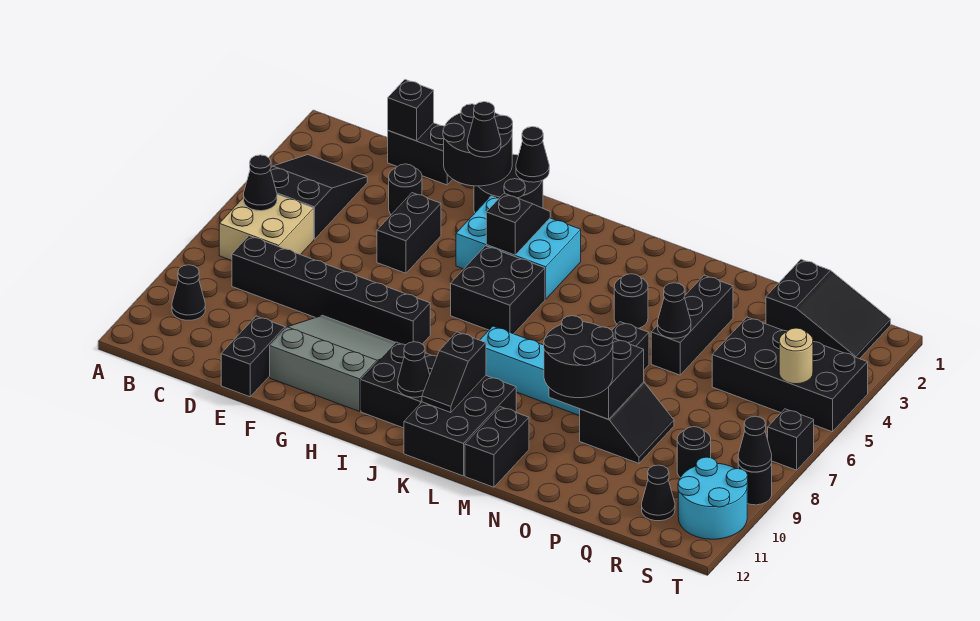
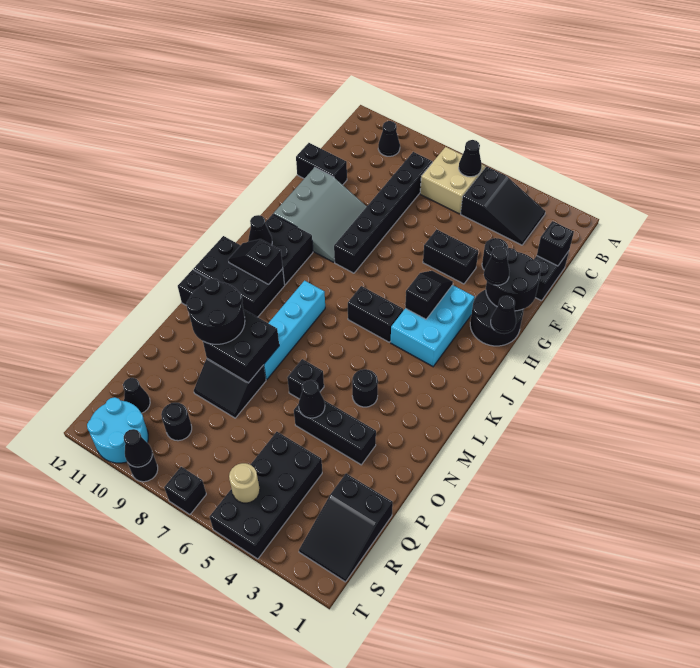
black 1x2 slope [486,193,550,255] -> black 1x2 slope turned to [405,271,453,319]
black 2x2 brick [451,246,545,334] -> black 1x2 brick [348,286,403,342]

